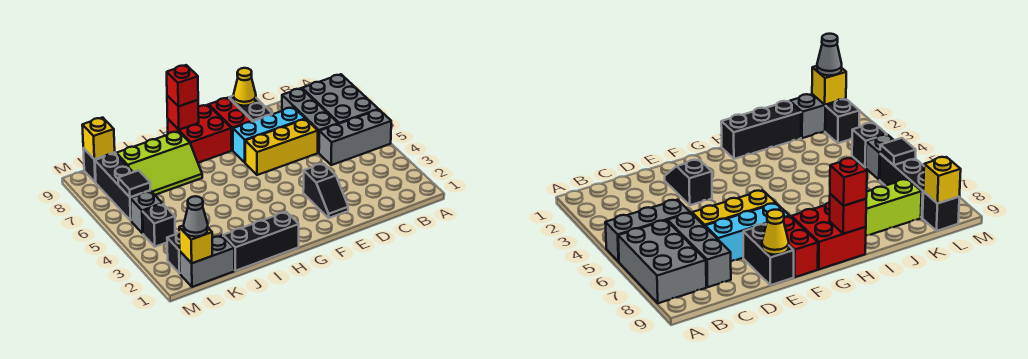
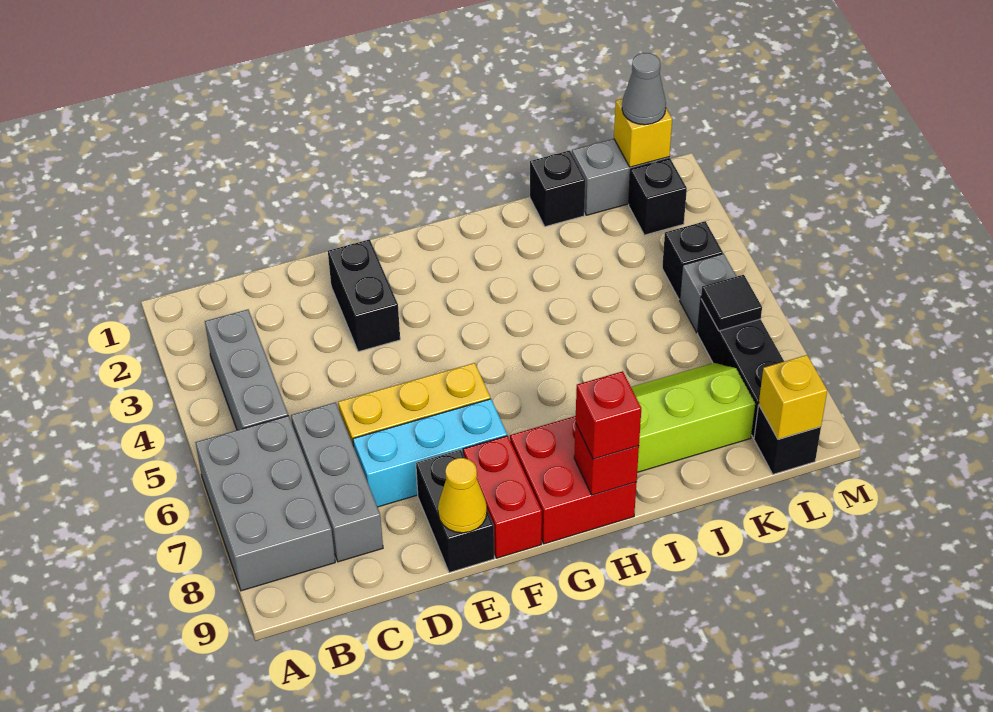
grey 1x3 brick [319,110,391,165] -> grey 1x3 brick turned to [205,310,288,430]
black 1x2 slope [303,163,348,218] -> black 1x2 brick [328,239,400,352]
black 1x3 brick [223,212,299,271] -> black 1x1 brick [530,151,585,227]

